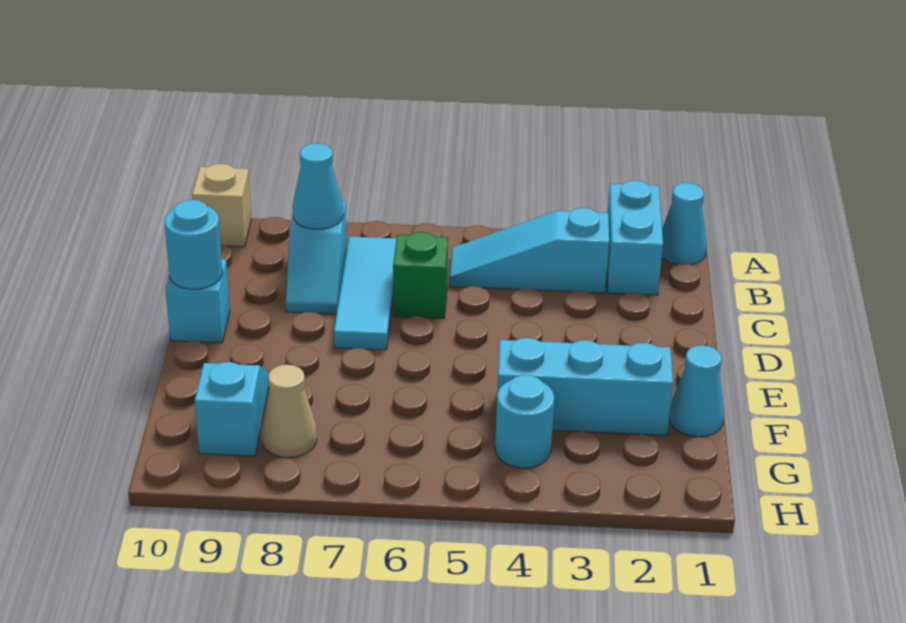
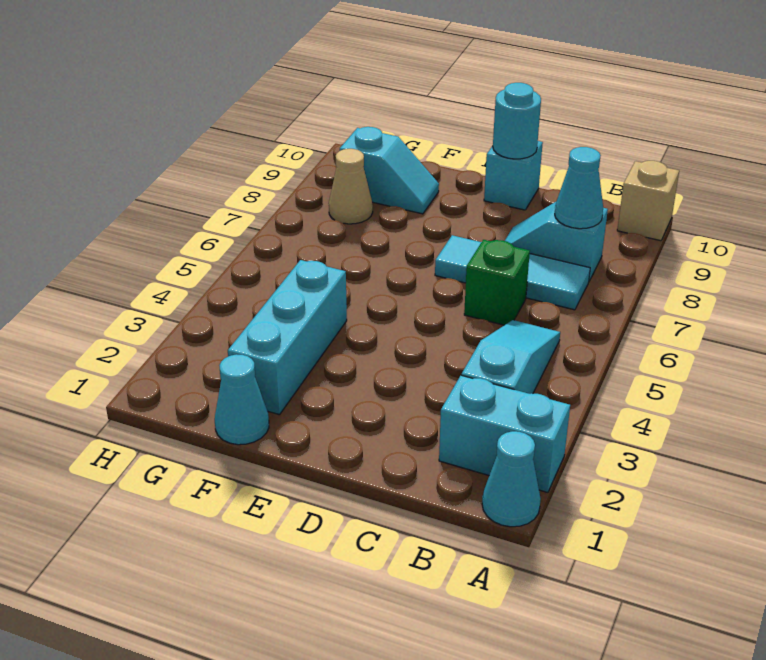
cyan 1x1 round brick [495,375,554,468] -> none

